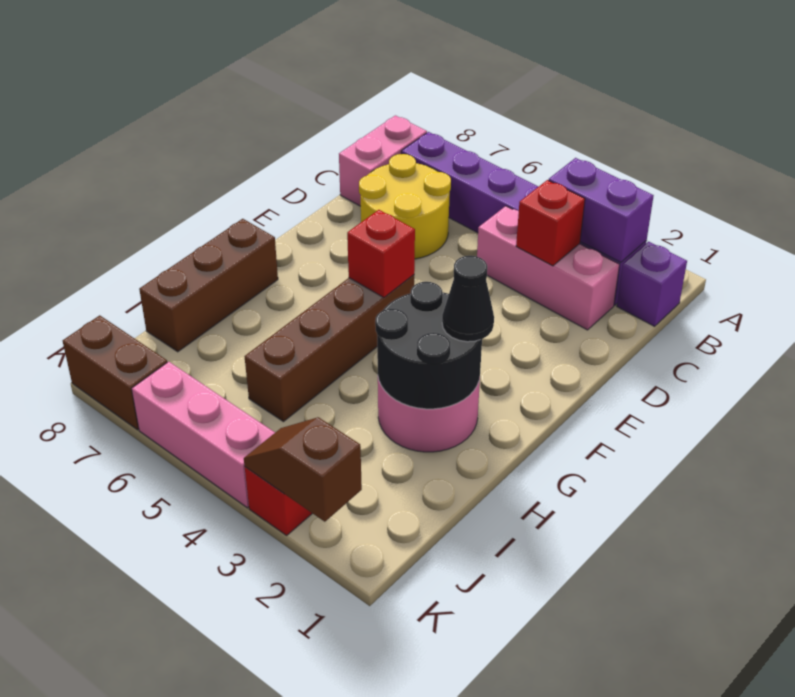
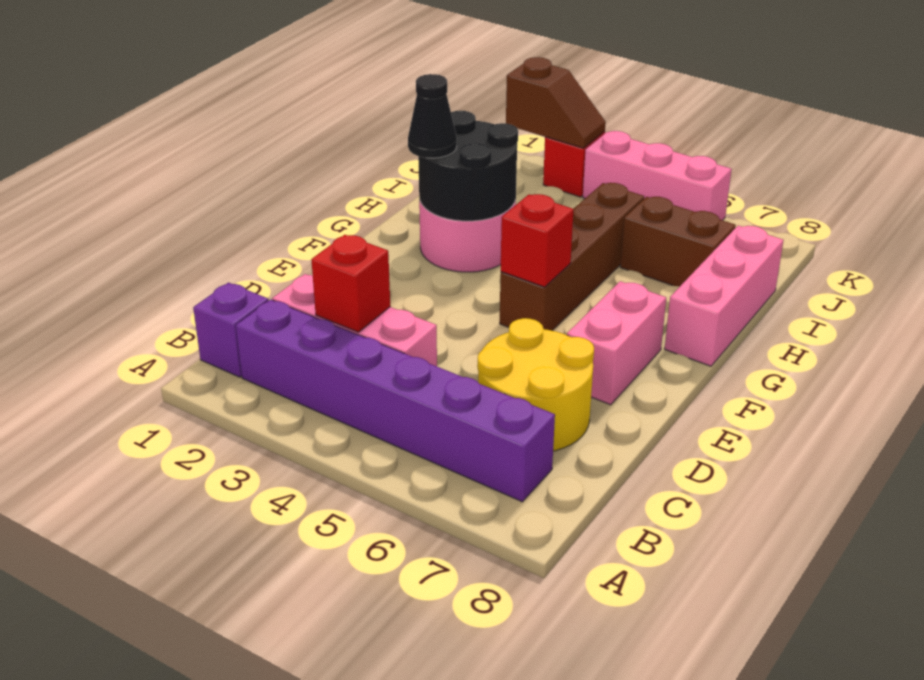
purple 1x2 brick [549,158,654,263] -> none
pink 1x2 brick [339,115,427,206] -> pink 1x2 brick moved to [567,281,666,405]
brown 1x3 brick [139,219,278,352] -> pink 1x3 brick [665,225,784,366]
brown 1x2 brick [63,315,167,430] -> brown 1x2 brick moved to [620,197,736,286]

